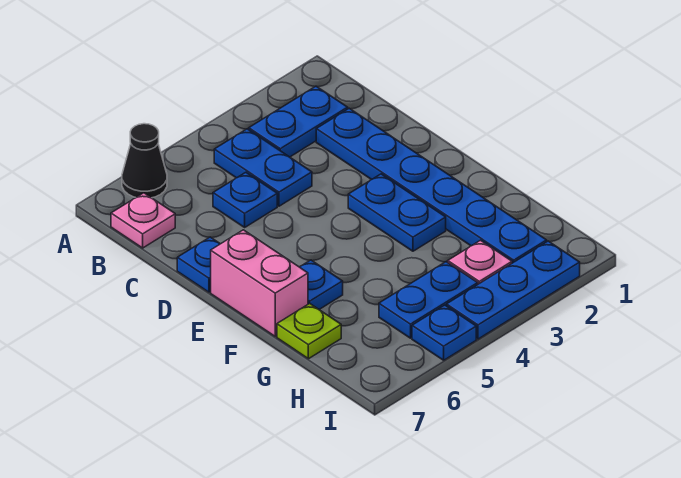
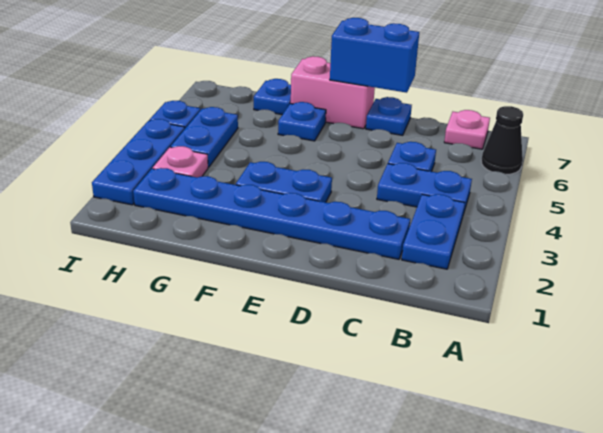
none -> blue 1x2 brick [330,18,419,93]
lime 1x1 plate [277,303,341,359] -> blue 1x1 plate [254,79,291,115]

